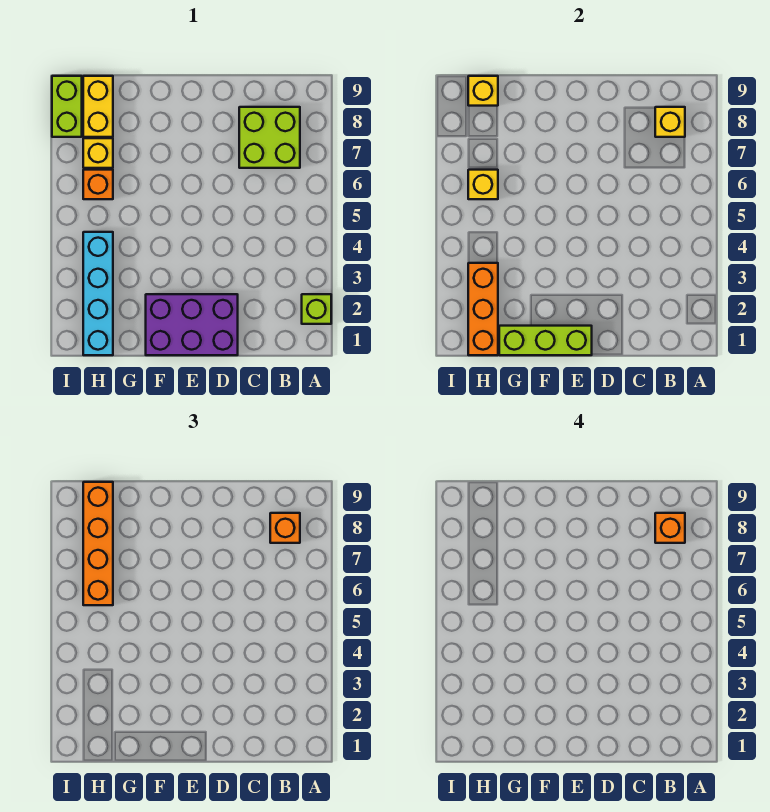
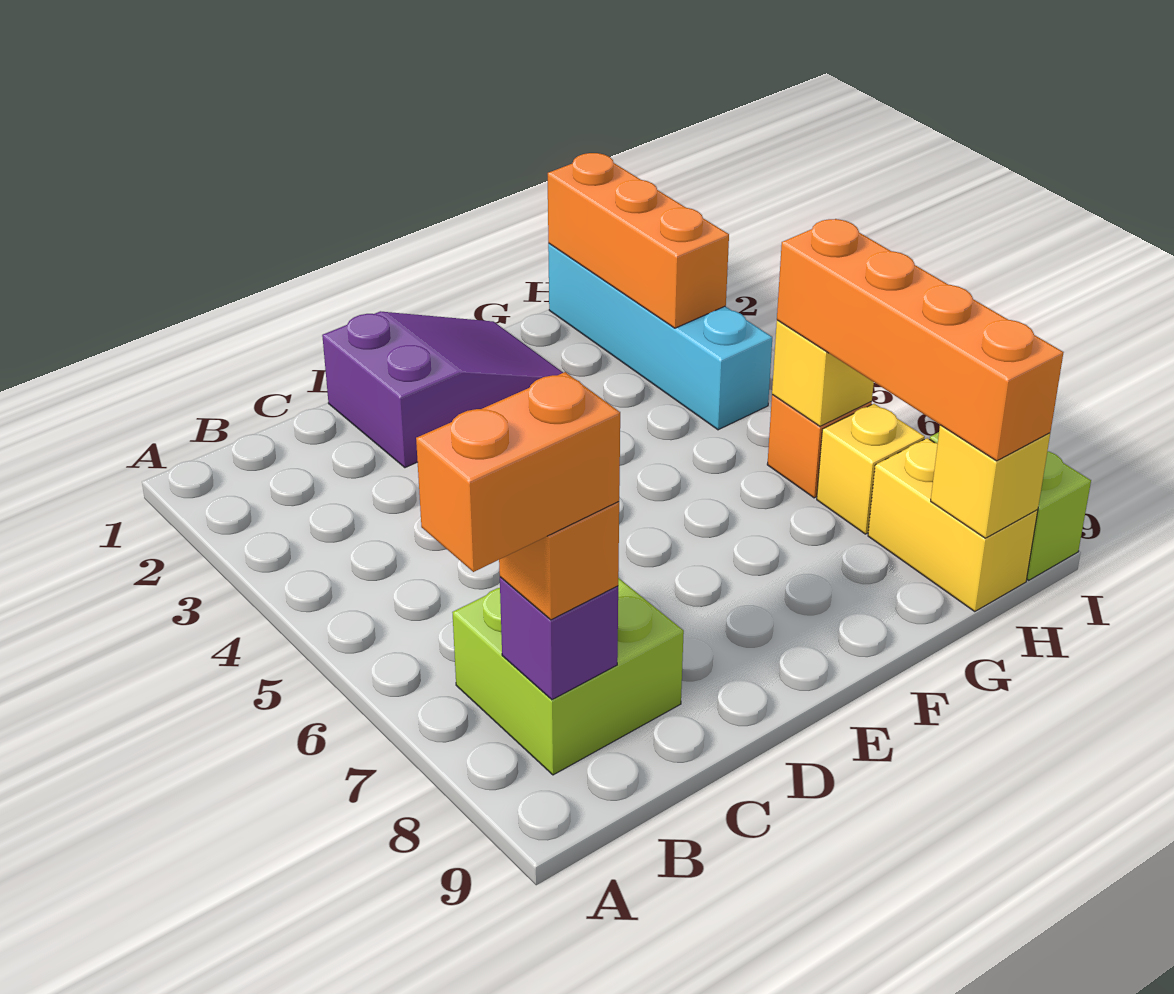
lime 1x1 brick [302,294,331,324] -> none
yellow 1x1 brick [655,107,685,137] -> purple 1x1 brick [500,577,618,700]
orange 1x1 brick [655,513,685,543] -> orange 1x2 brick [416,372,620,572]
purple 2x3 brick [146,294,238,355] -> purple 2x3 slope [322,312,563,468]
lime 1x3 brick [499,326,592,355] -> none

